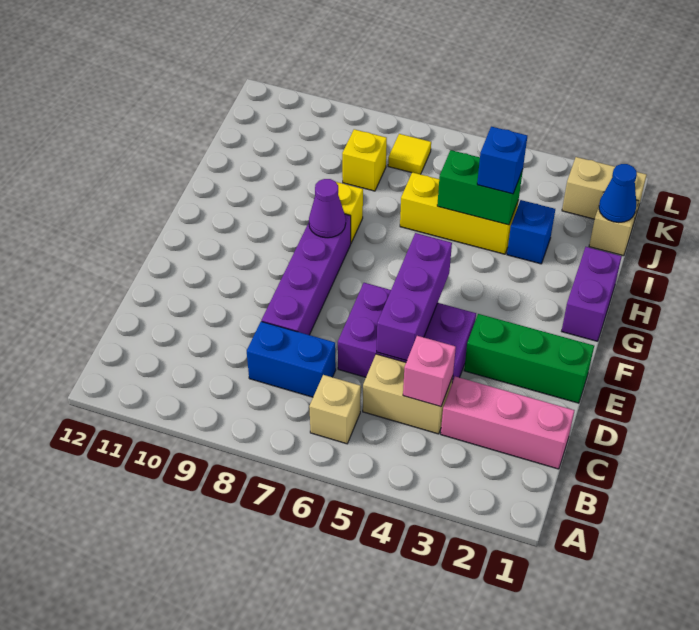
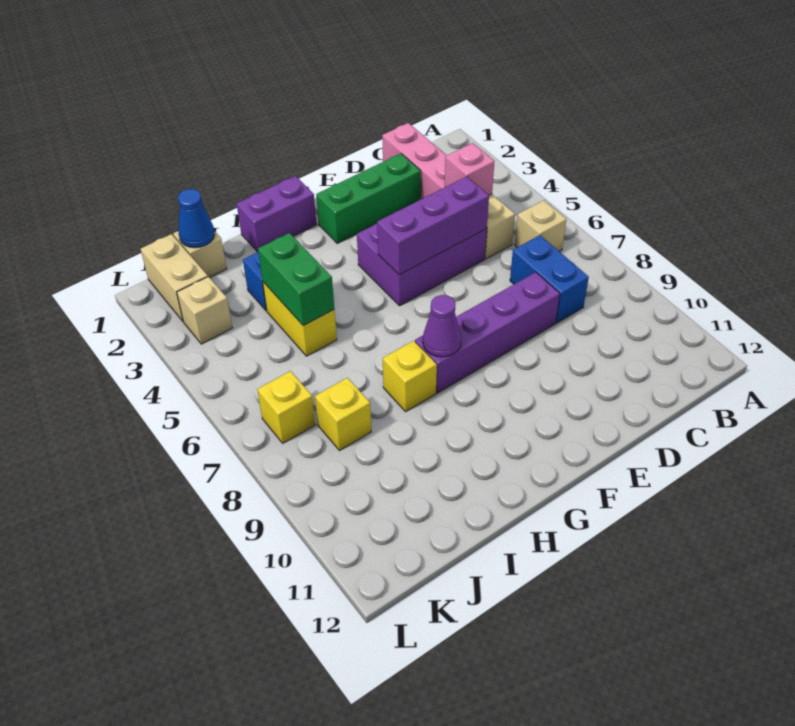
purple 2x3 brick [338,283,476,382] -> purple 2x3 brick turned to [357,224,487,306]
green 1x3 brick [464,314,594,403] -> green 1x3 brick turned to [316,154,421,243]
yellow 1x3 brick [400,172,519,254] -> yellow 1x2 brick [263,282,337,356]
blue 1x1 brick [477,127,527,194] -> none
none -> tan 1x1 brick [177,277,232,344]
yellow 1x1 tile [388,134,431,174] -> yellow 1x1 brick [257,371,315,443]

